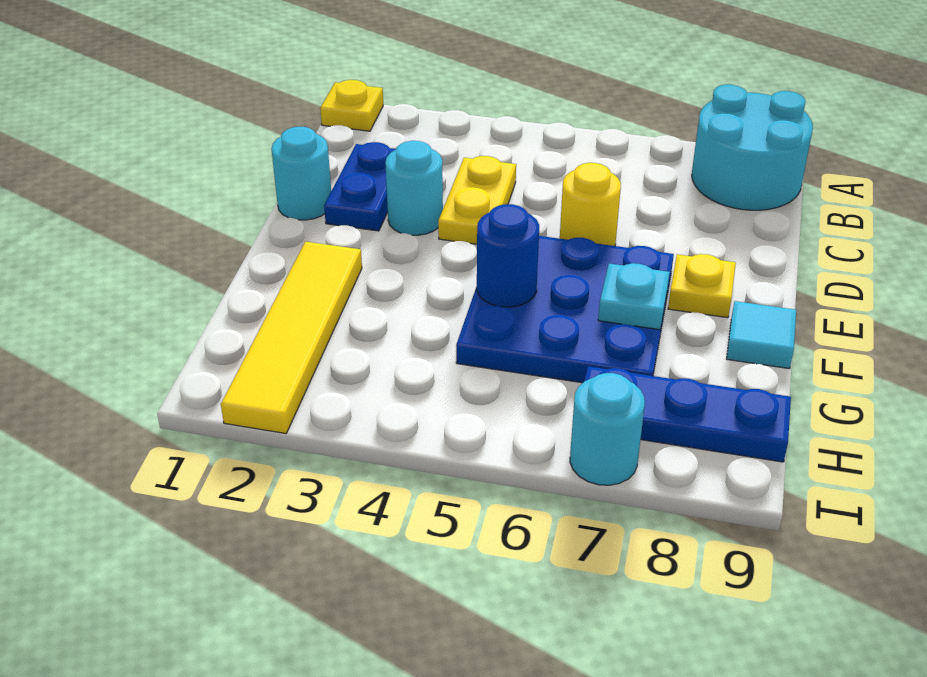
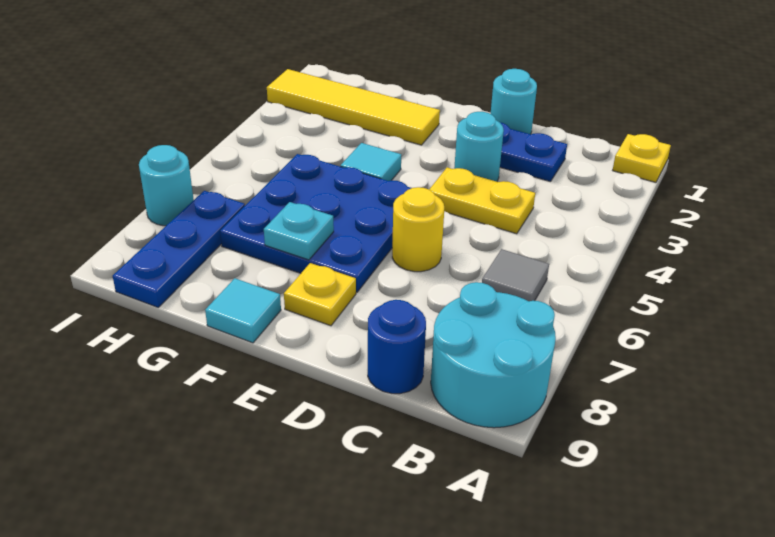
none -> grey 1x1 tile [482,249,549,301]
none -> cyan 1x1 tile [340,143,401,181]
blue 1x1 round brick [477,204,539,307] -> blue 1x1 round brick moved to [368,300,426,394]

